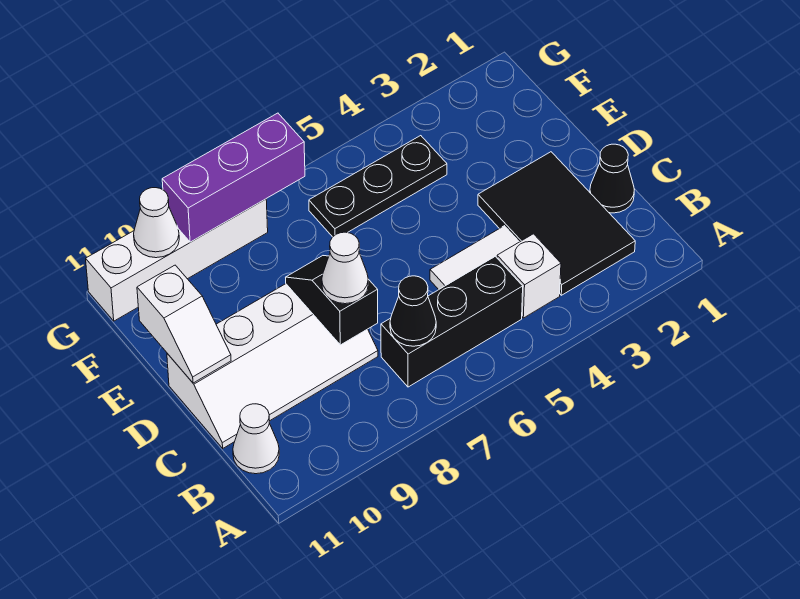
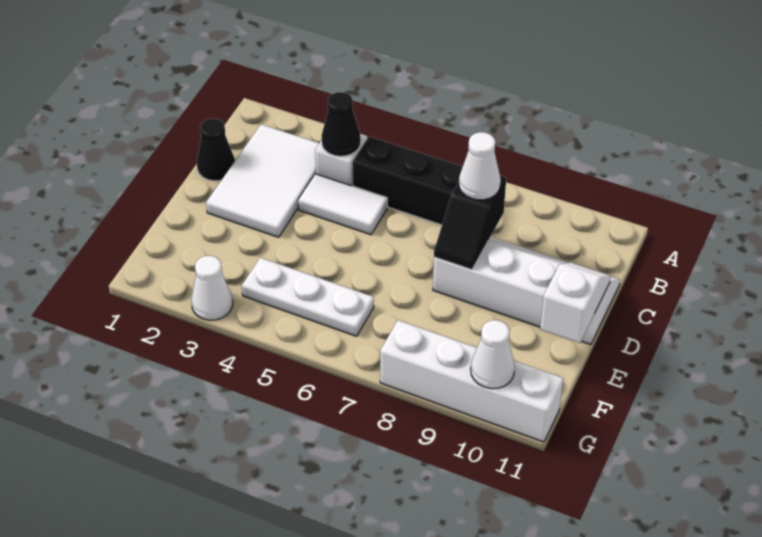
black 2x3 tile [478,152,635,295] -> white 2x3 tile [206,124,319,237]
black 1x1 cone [390,276,436,346] -> black 1x1 cone moved to [322,92,361,156]
white 1x1 cone [233,404,279,474] -> white 1x1 cone moved to [192,256,233,320]
black 1x3 plate [309,136,447,237] -> white 1x3 plate [242,258,374,336]
purple 1x3 brick [162,113,305,242] -> none

